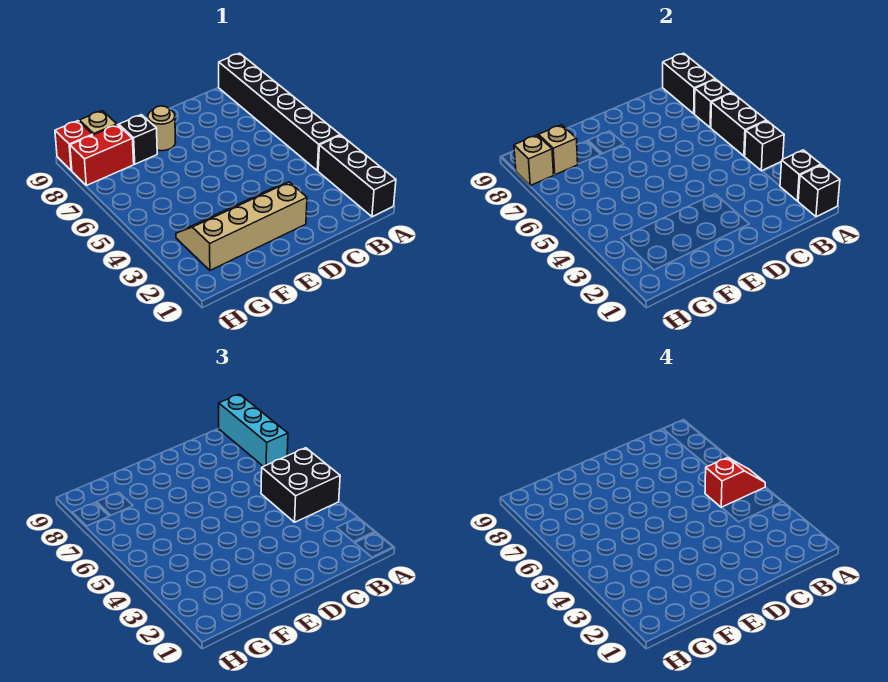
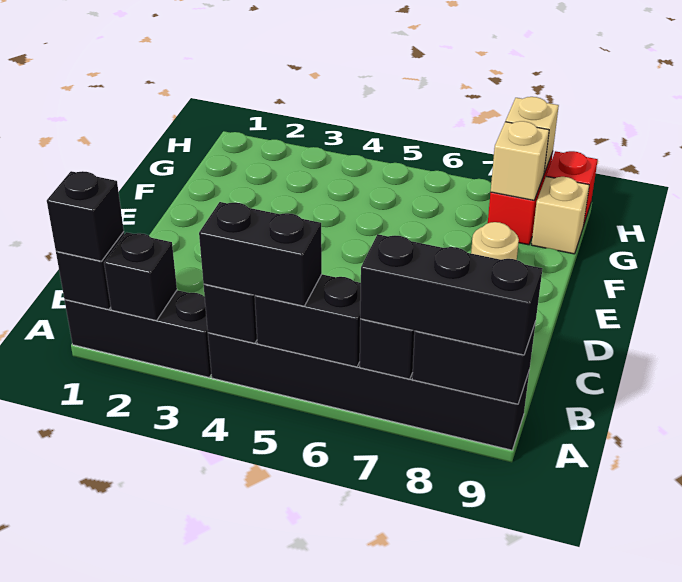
black 2x2 brick [261,448,340,522] -> black 1x2 brick [199,202,322,306]
red 1x2 slope [705,458,765,508] -> none
cyan 1x3 brick [219,394,288,466] -> black 1x3 brick [360,234,542,355]
tan 2x4 slope [176,182,307,270] -> none
black 1x1 brick [119,115,157,164] -> black 1x1 brick moved to [47,171,124,261]

